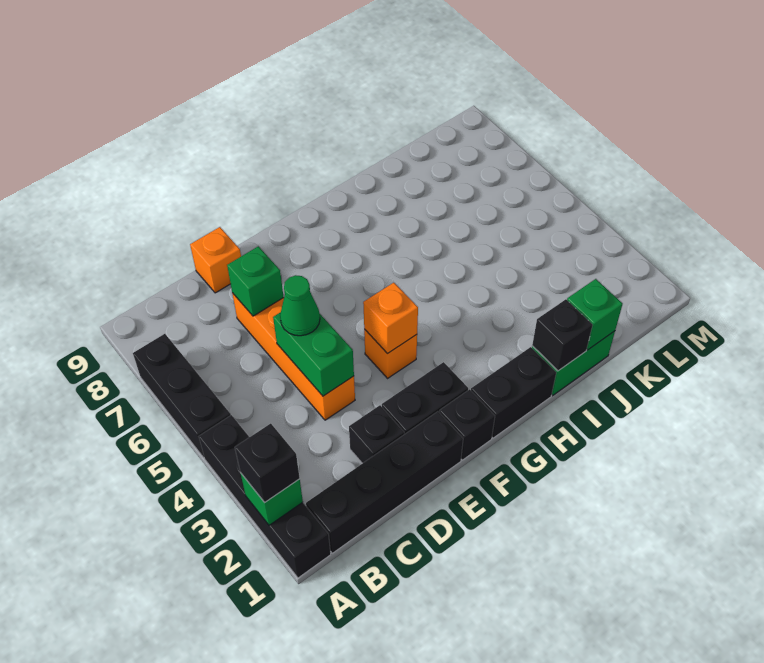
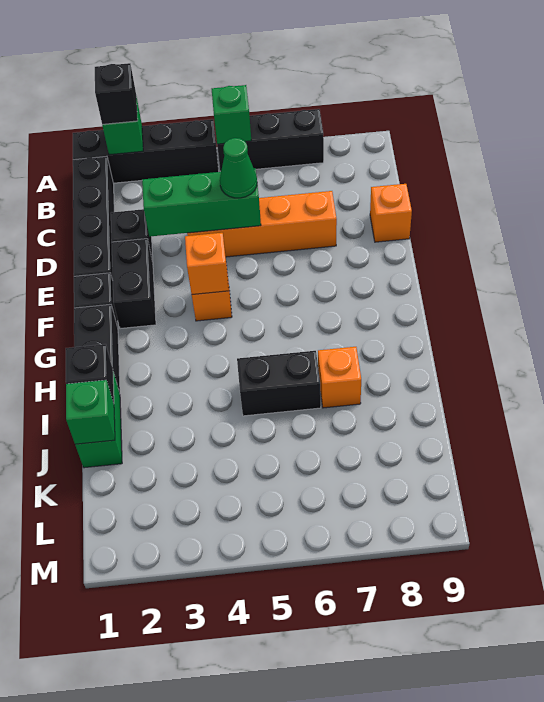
green 1x2 brick [273,312,354,396] -> green 1x3 brick [142,168,261,236]
green 1x1 brick [227,246,284,316] -> green 1x1 brick moved to [212,85,251,144]
none -> black 1x2 brick [237,351,321,416]
none -> orange 1x1 brick [318,347,361,408]

